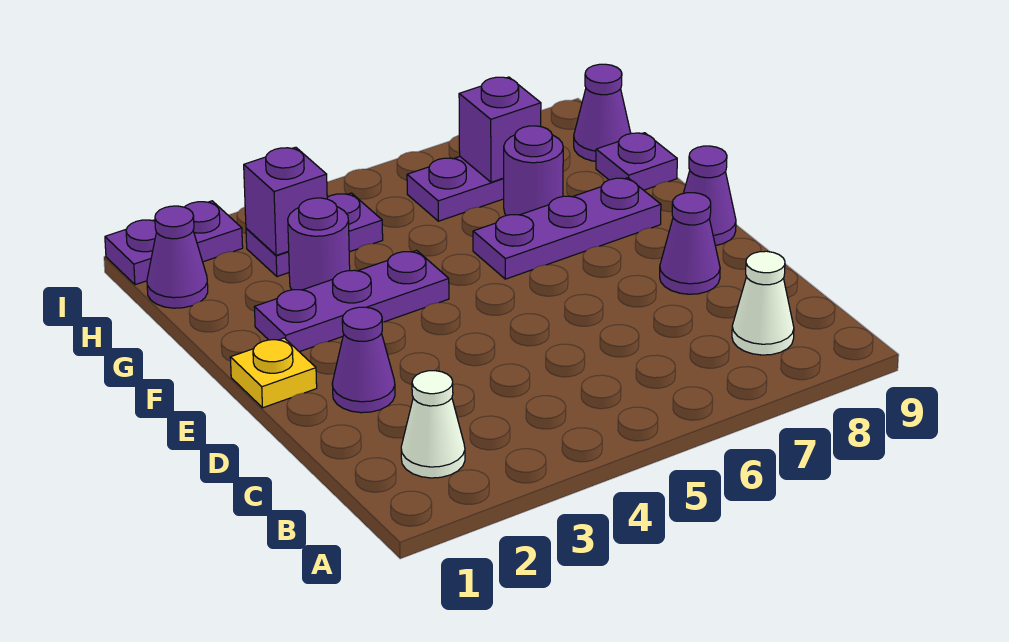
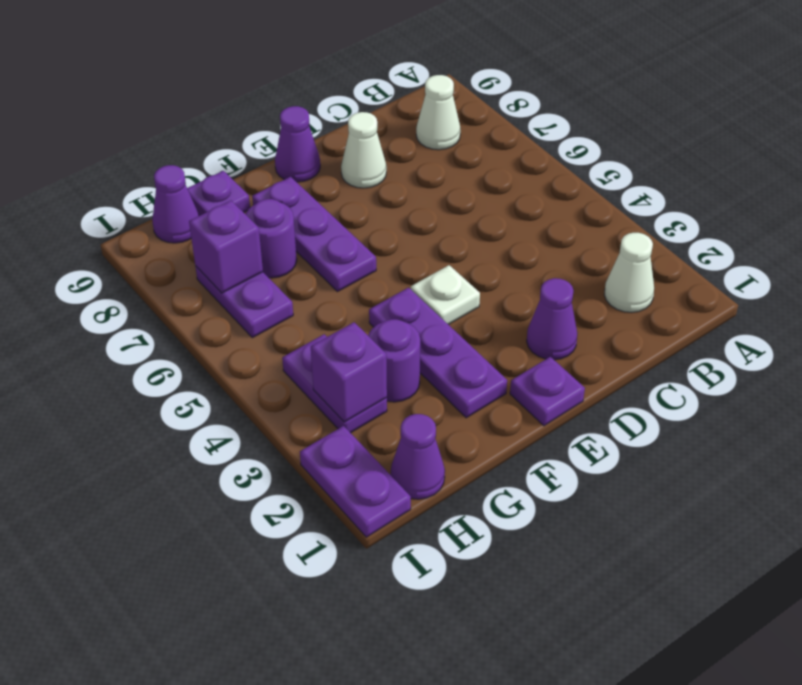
purple 1x1 cone [660,193,720,294] -> white 1x1 cone [341,112,386,188]
yellow 1x1 plate [230,338,317,408] -> purple 1x1 plate [510,357,585,426]
none -> white 1x1 plate [411,265,480,324]

